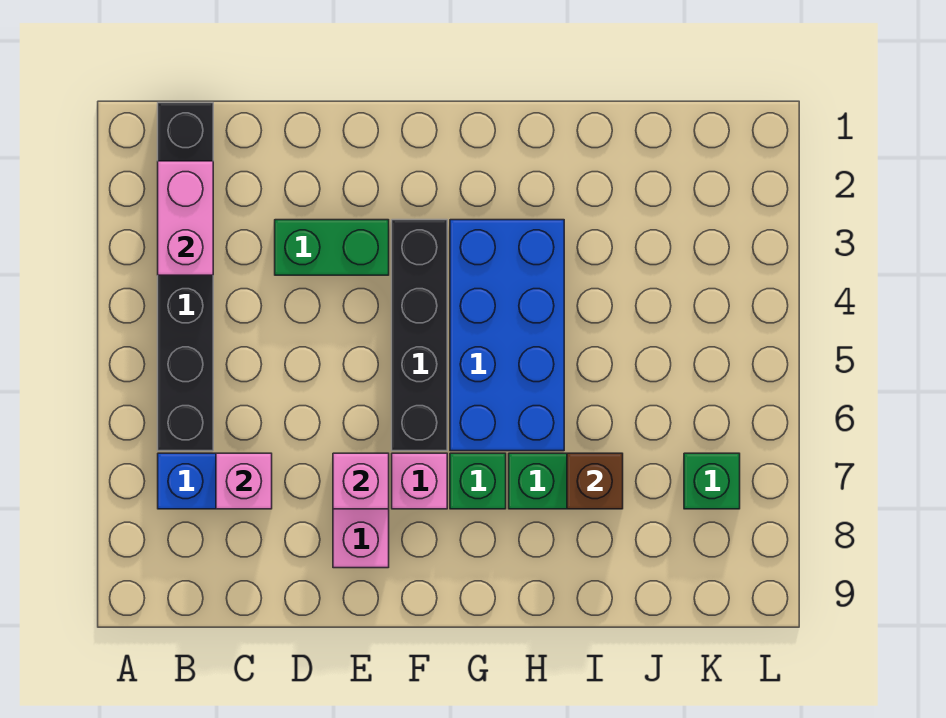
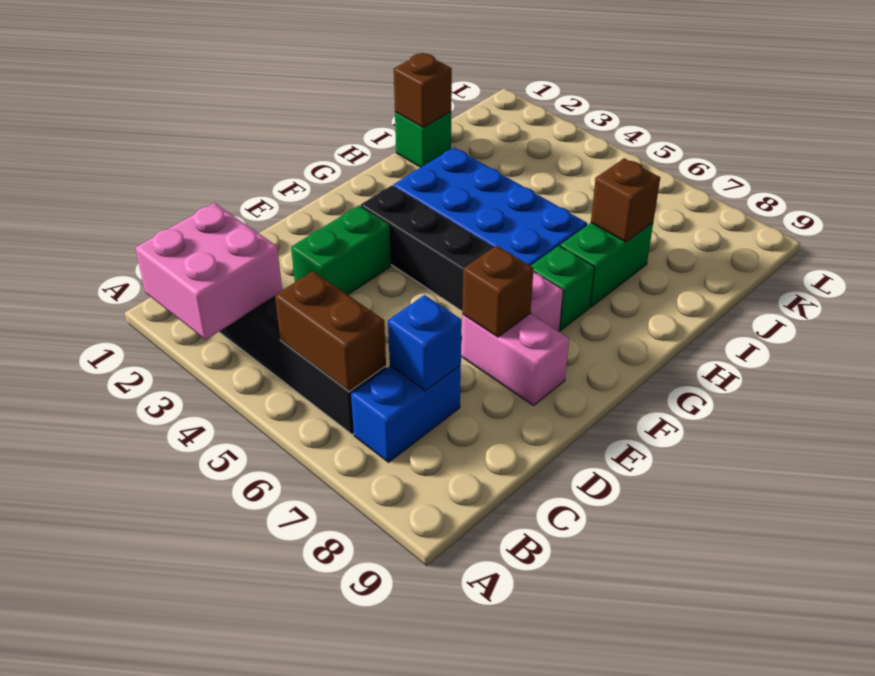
pink 1x2 brick [158,161,213,275] -> pink 2x2 brick [135,203,282,340]
none -> brown 1x2 brick [275,271,386,392]
pink 1x1 brick [216,453,272,509] -> blue 1x1 brick [388,295,462,391]
pink 1x1 brick [333,453,389,509] -> brown 1x1 brick [462,246,534,337]
none -> brown 1x1 brick [394,53,452,127]
green 1x1 brick [684,453,740,509] -> green 1x1 brick moved to [395,112,451,167]

